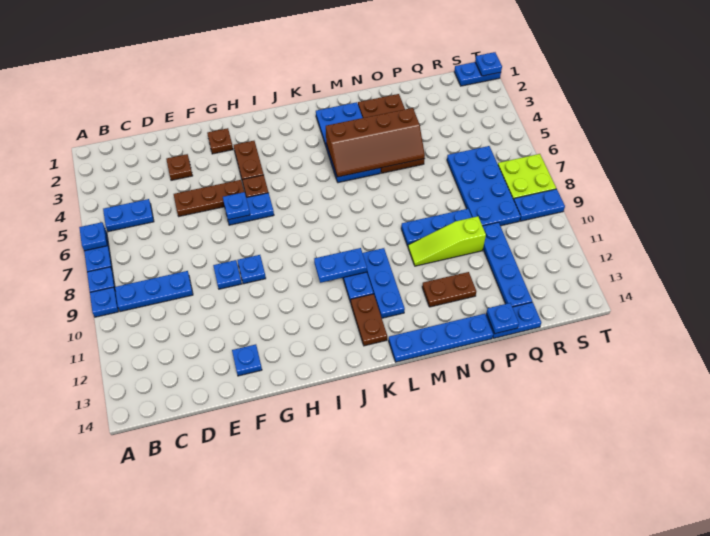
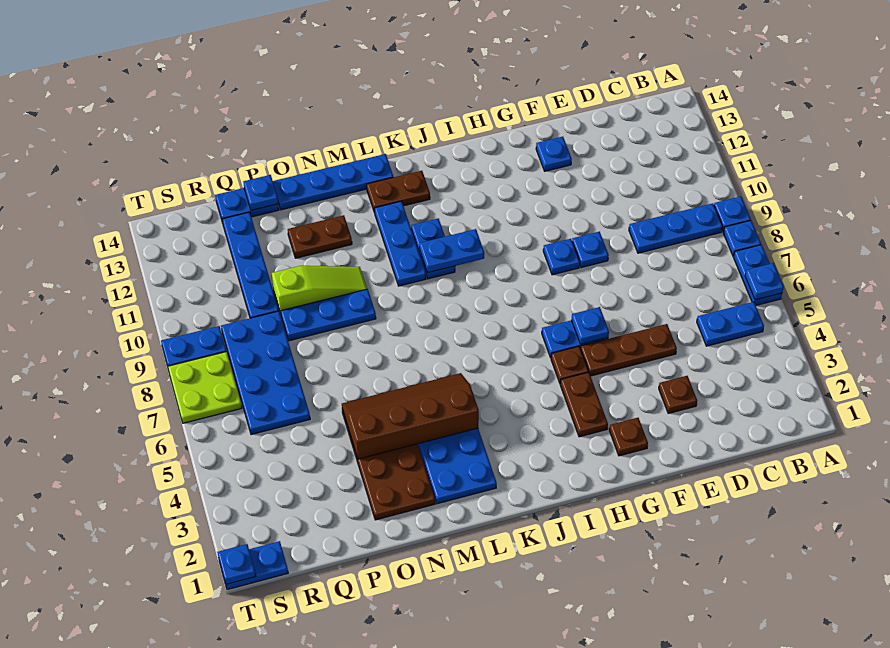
brown 1x2 plate [351,294,387,346] -> brown 1x2 plate turned to [367,171,430,213]

